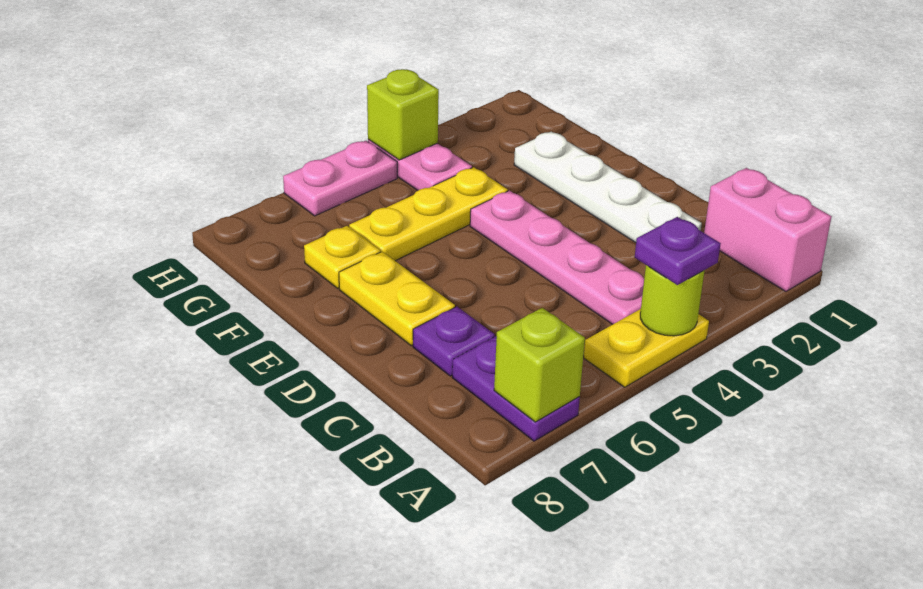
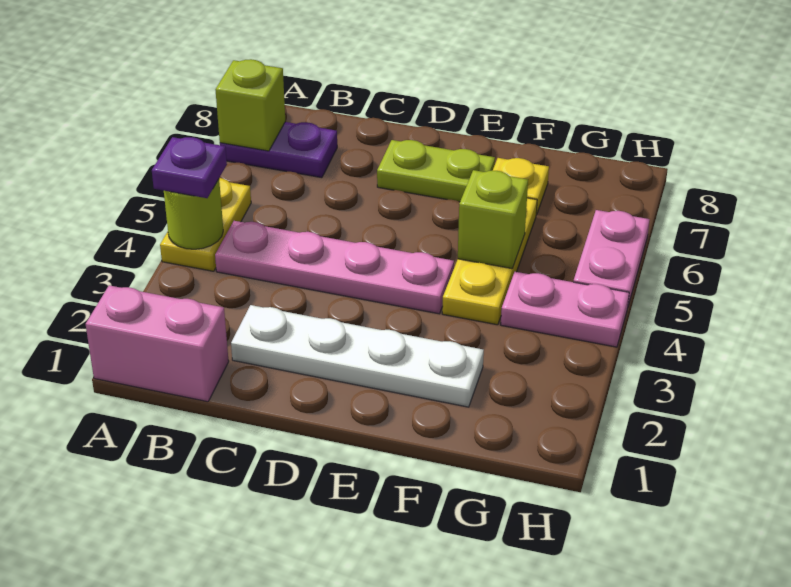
purple 1x1 plate [413,307,495,376] -> none
yellow 1x2 plate [339,251,455,346] -> lime 1x2 plate [377,140,495,202]
lime 1x1 brick [367,69,439,160] -> lime 1x1 brick moved to [458,170,528,269]

